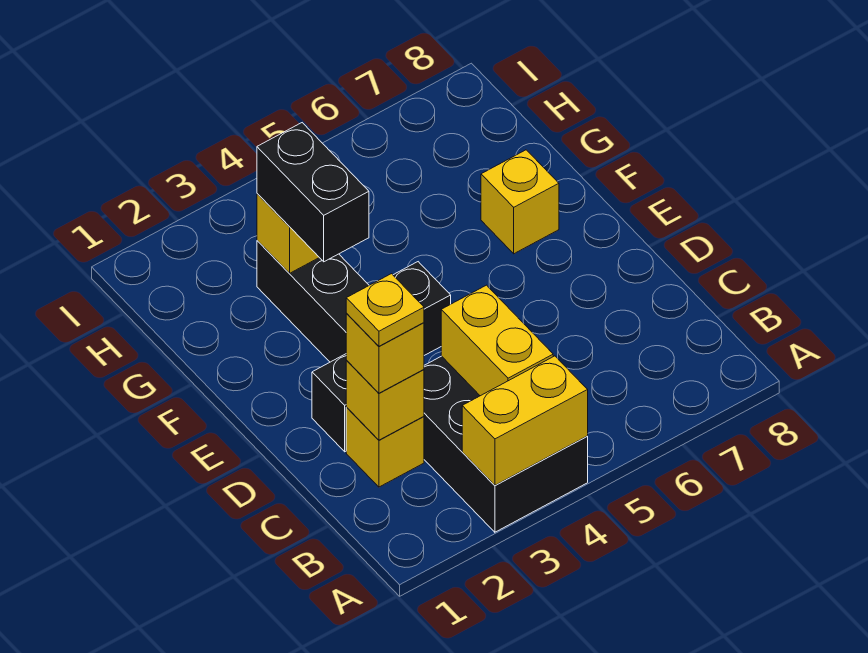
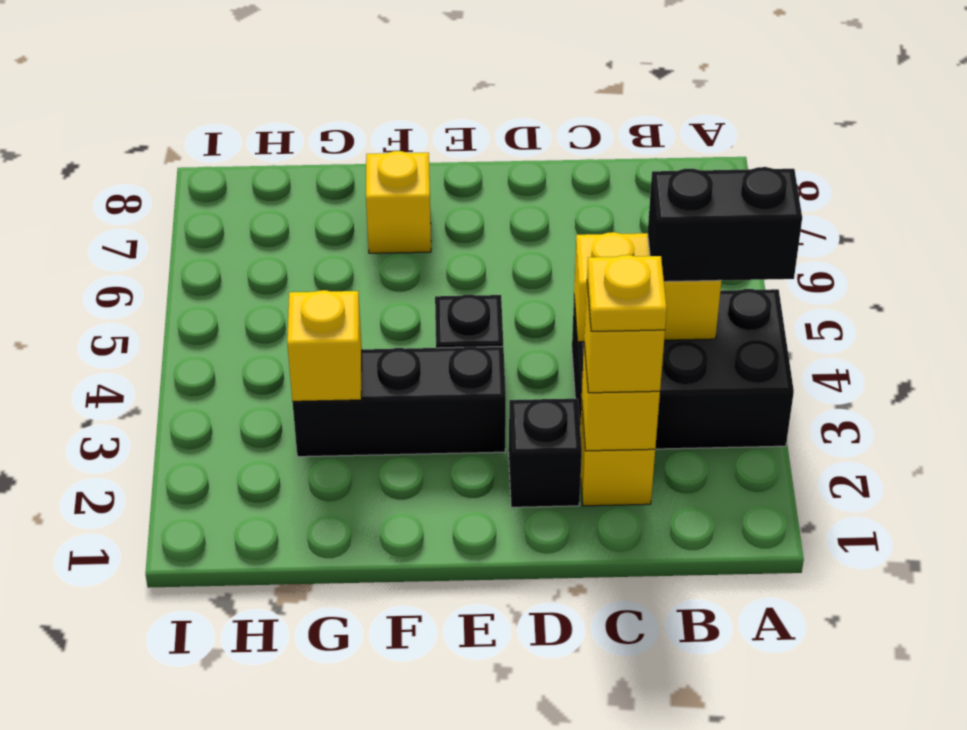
yellow 1x2 brick [462,356,588,485] -> none
black 1x2 brick [257,123,369,262] -> black 1x2 brick moved to [648,167,802,282]

